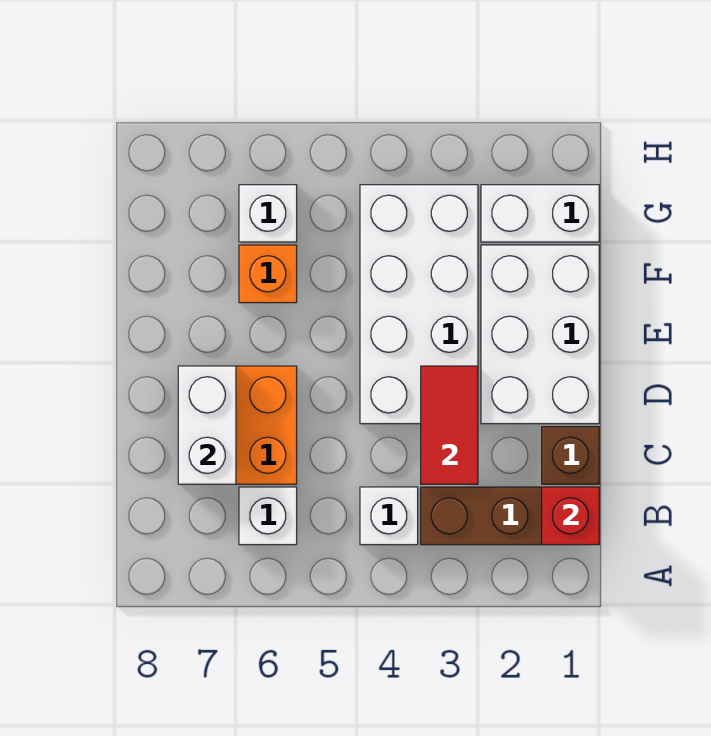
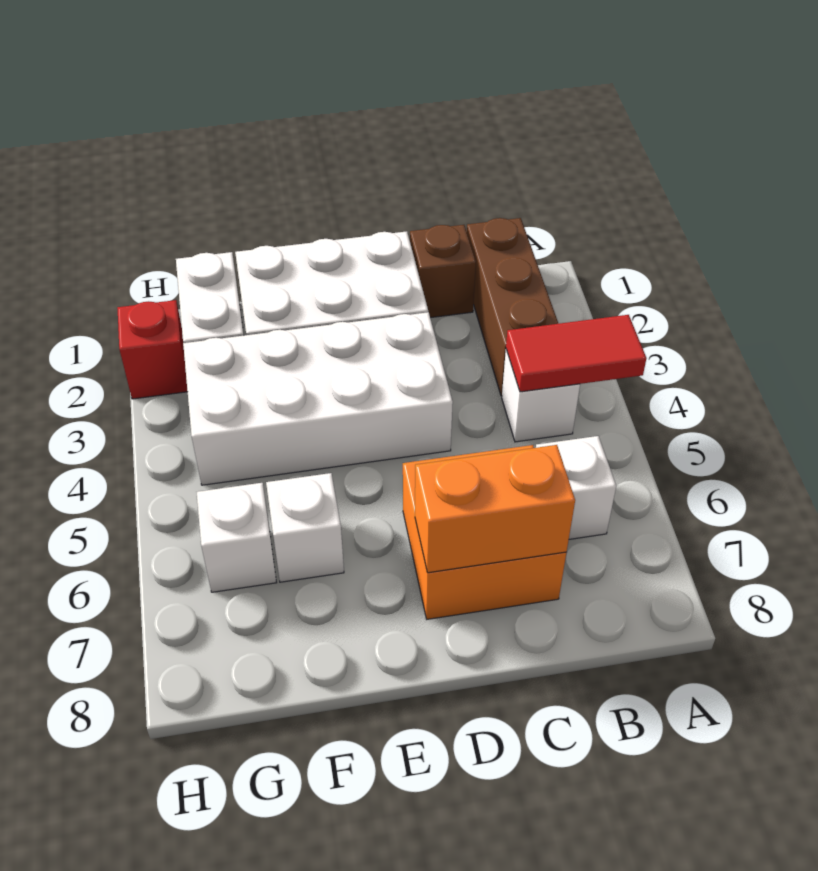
red 1x1 brick [542,487,599,545] -> red 1x1 brick moved to [117,300,188,399]
red 1x2 tile [421,366,478,484] -> red 1x2 tile moved to [506,315,647,392]
white 1x2 brick [178,366,236,484] -> orange 1x2 brick [415,445,575,573]
orange 1x1 brick [239,245,297,303] -> white 1x1 brick [266,473,344,582]

